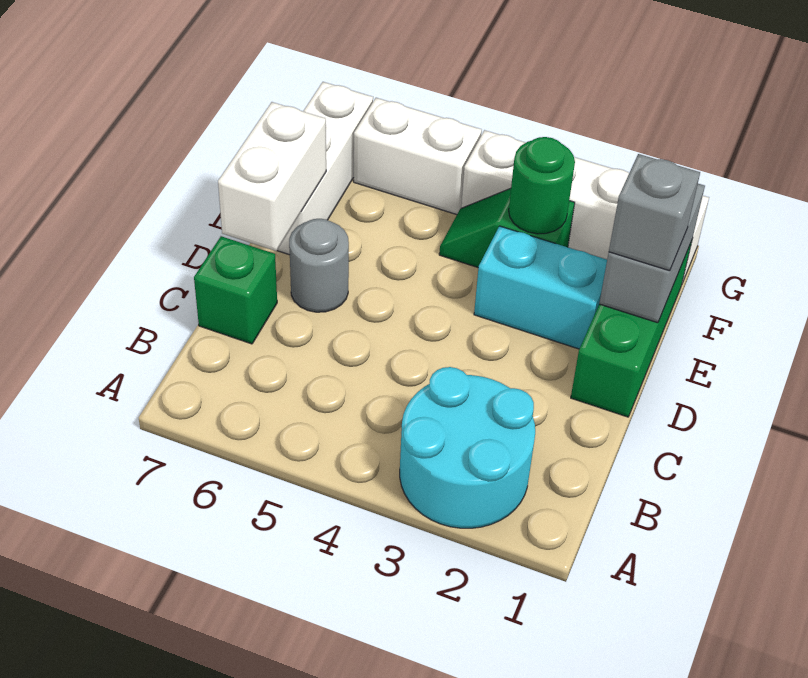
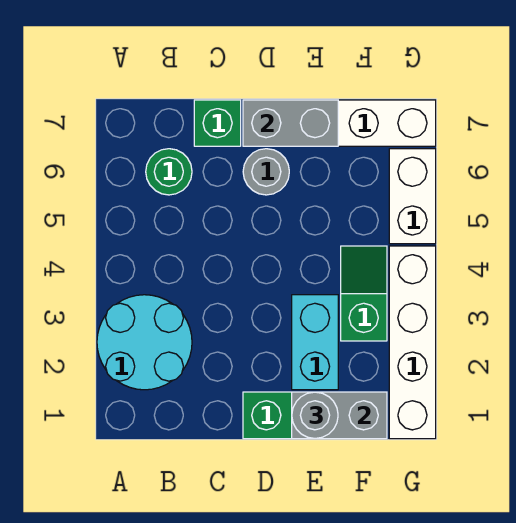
white 1x2 brick [218,102,326,251] -> grey 1x2 brick [243,100,338,146]
grey 1x1 brick [609,154,700,271] -> grey 1x1 round brick [292,392,338,439]
green 1x1 round brick [509,137,575,234] -> green 1x1 round brick moved to [146,149,192,195]

